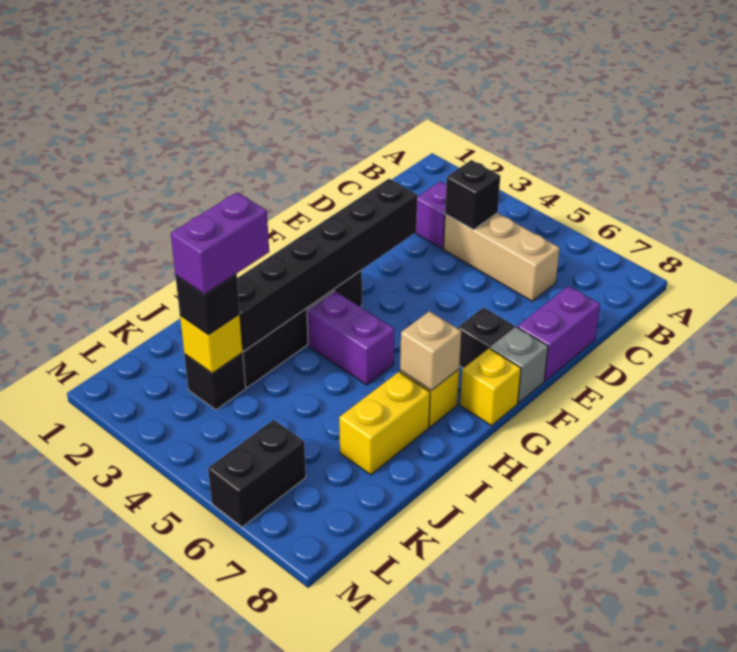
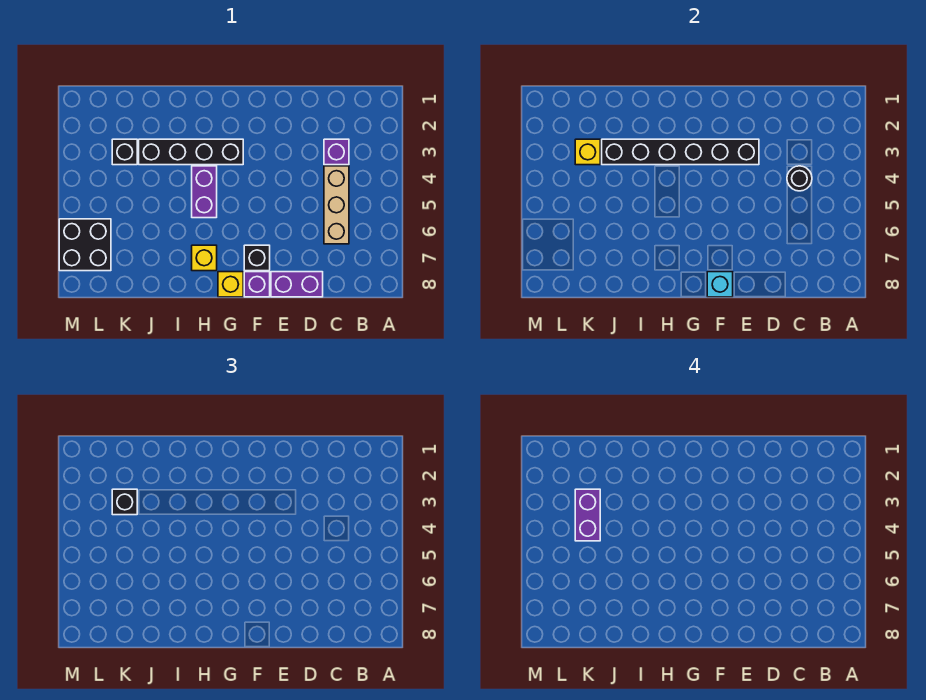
black 1x1 brick [445,160,500,230] -> black 1x1 round brick [787,166,812,191]
grey 1x1 brick [490,327,548,403] -> purple 1x1 brick [244,272,270,297]
none -> cyan 1x1 brick [707,272,733,297]
tan 1x1 brick [400,311,461,391] -> none
yellow 1x2 brick [339,372,430,475] -> none
purple 1x2 brick [171,192,269,294] -> purple 1x2 brick turned to [575,489,600,541]
black 1x2 brick [208,420,306,527] -> black 2x2 brick [59,219,111,271]

